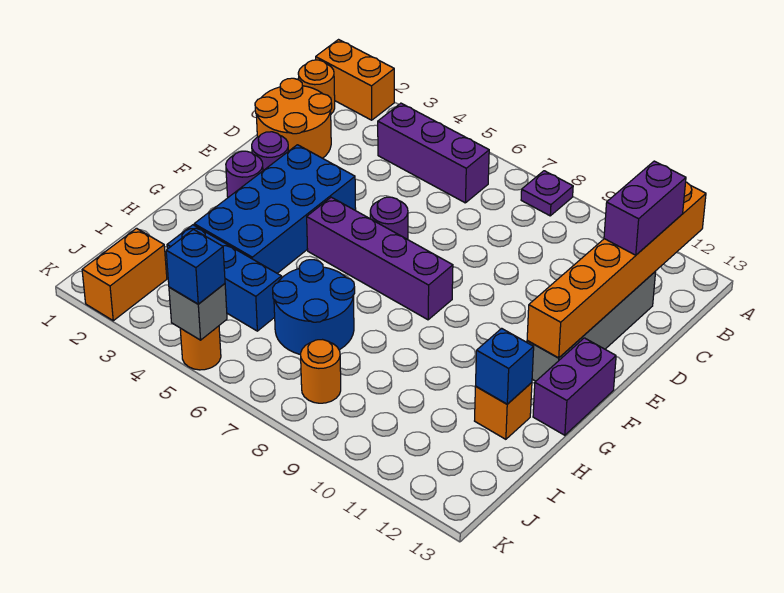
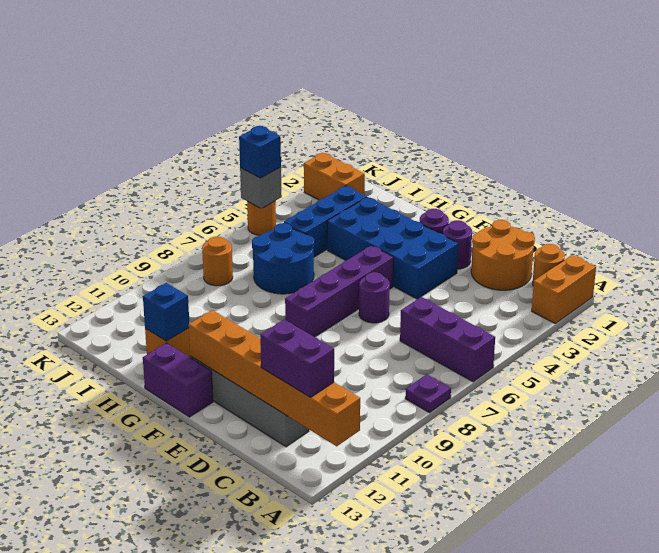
purple 1x3 brick [378,103,489,203] -> purple 1x3 brick turned to [400,297,495,382]

